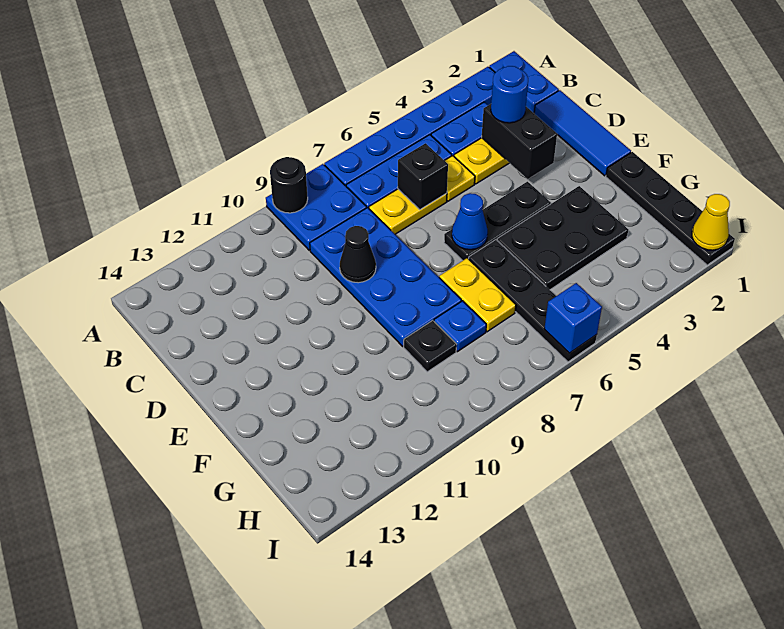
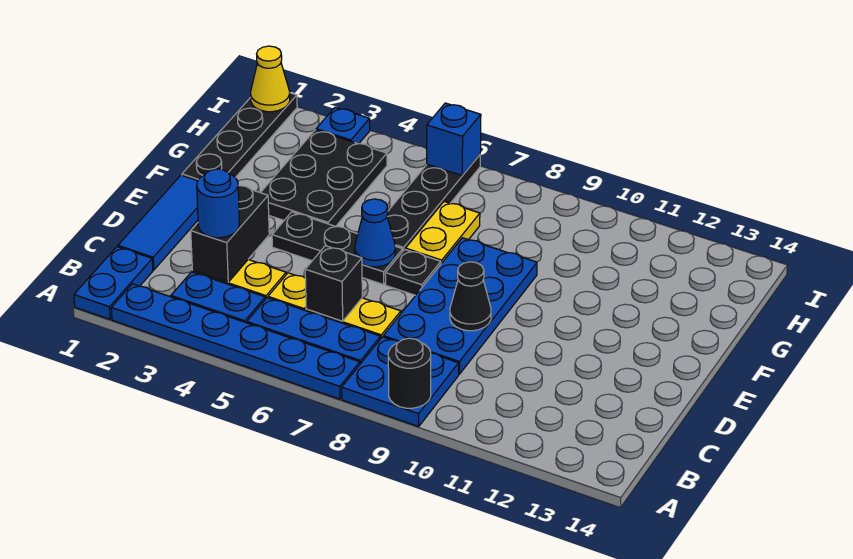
black 2x3 plate [497,186,628,290] -> black 2x3 plate turned to [261,130,387,226]
blue 1x1 plate [434,301,486,352] -> blue 1x1 plate moved to [316,107,370,144]
black 1x1 plate [404,320,456,372] -> black 1x1 plate moved to [385,249,441,295]

